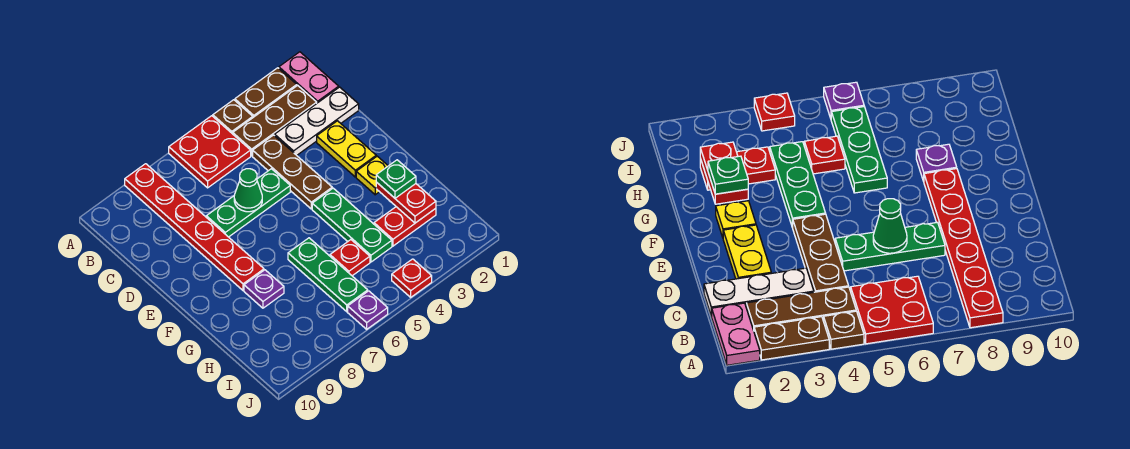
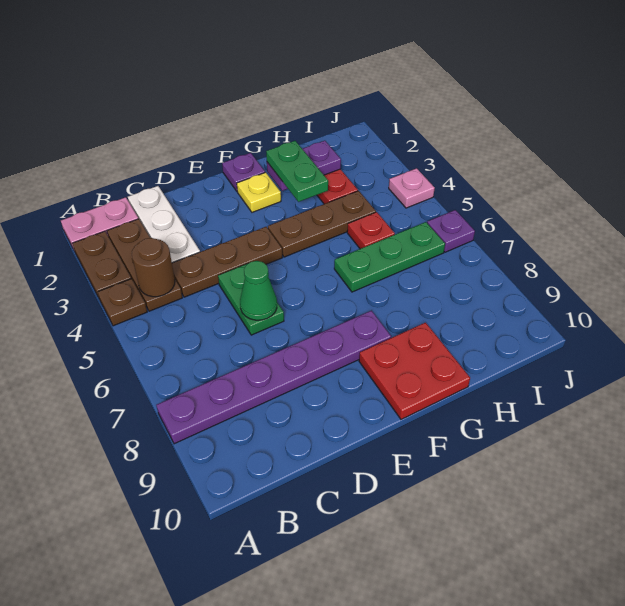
red 2x2 plate [169,116,251,188] -> red 2x2 plate moved to [359,323,470,419]
red 1x6 plate [125,164,264,291] -> purple 1x6 plate [156,311,391,444]
none -> brown 1x1 round brick [132,238,175,297]
yellow 1x2 plate [317,121,376,177] -> none
green 1x3 plate [206,169,290,237] -> green 1x2 plate [218,264,284,335]
green 1x3 plate [312,188,392,262] -> brown 1x3 plate [268,191,376,257]
red 1x2 plate [376,182,436,223] -> purple 1x2 plate [267,141,341,191]
green 1x1 plate [376,160,416,198] -> green 1x2 plate [266,141,328,202]
purple 1x1 plate [244,270,284,308] -> purple 1x1 plate moved to [222,153,265,191]
red 1x1 plate [392,259,432,297] -> pink 1x1 plate [389,168,435,208]

